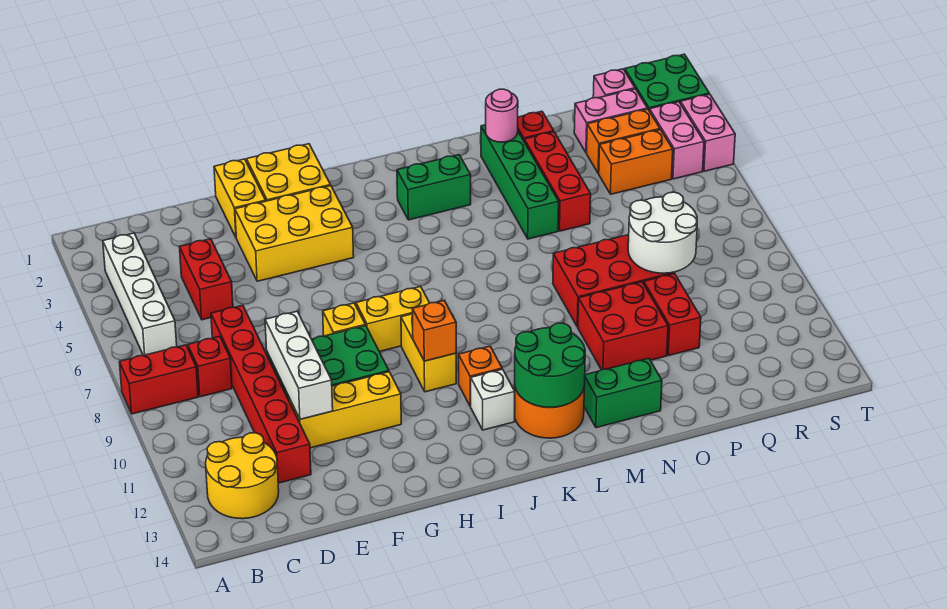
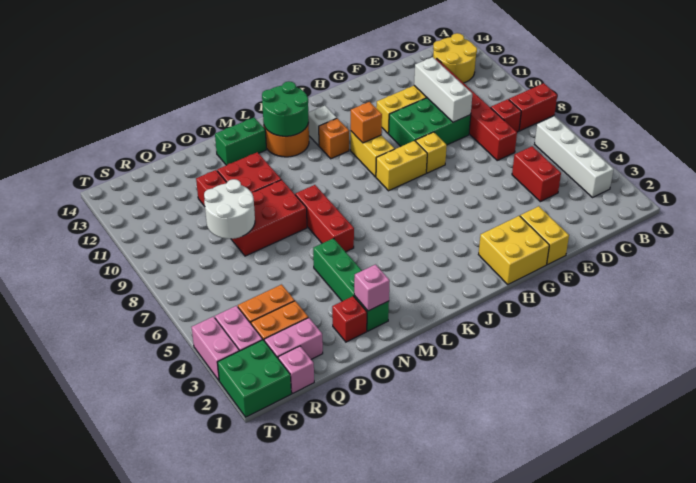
yellow 2x3 brick [235,186,354,281] -> none
green 1x2 brick [397,155,471,220] -> none
pink 1x1 round brick [486,89,518,142] -> pink 1x1 brick [354,265,390,311]
red 1x3 brick [524,132,591,231] -> red 1x3 brick moved to [295,185,354,252]

